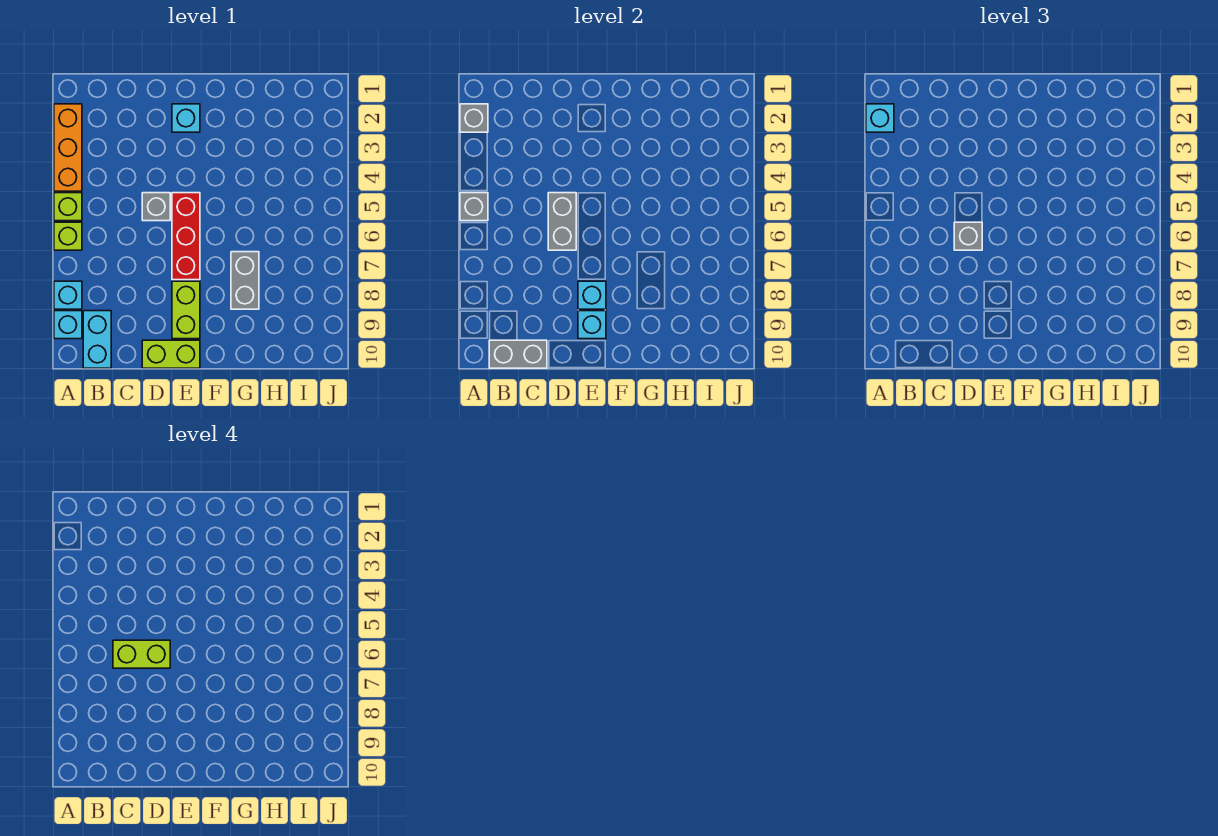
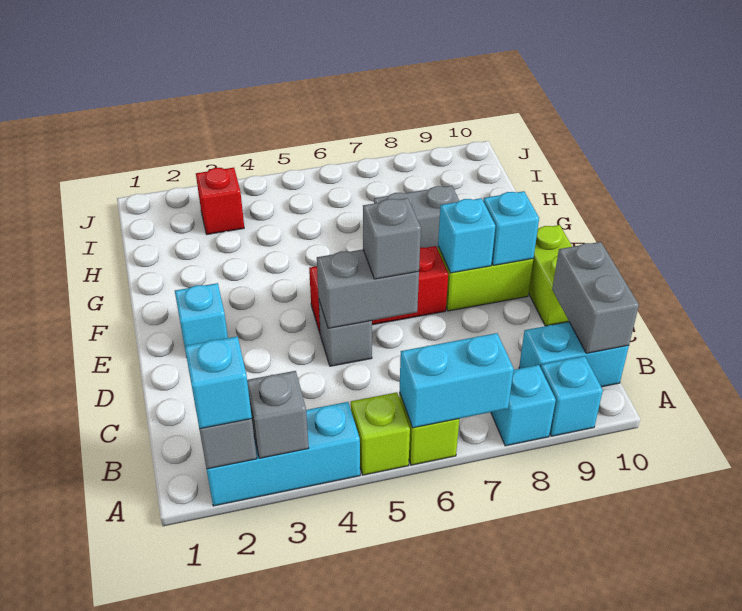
orange 1x3 brick [54,104,82,191] -> cyan 1x3 brick [207,402,360,506]
grey 1x1 brick [460,193,488,221] -> grey 1x1 brick moved to [247,371,309,458]
none -> cyan 1x2 brick [400,333,514,428]
lime 1x2 brick [113,640,170,668] -> none
none -> red 1x1 brick [196,168,244,234]

